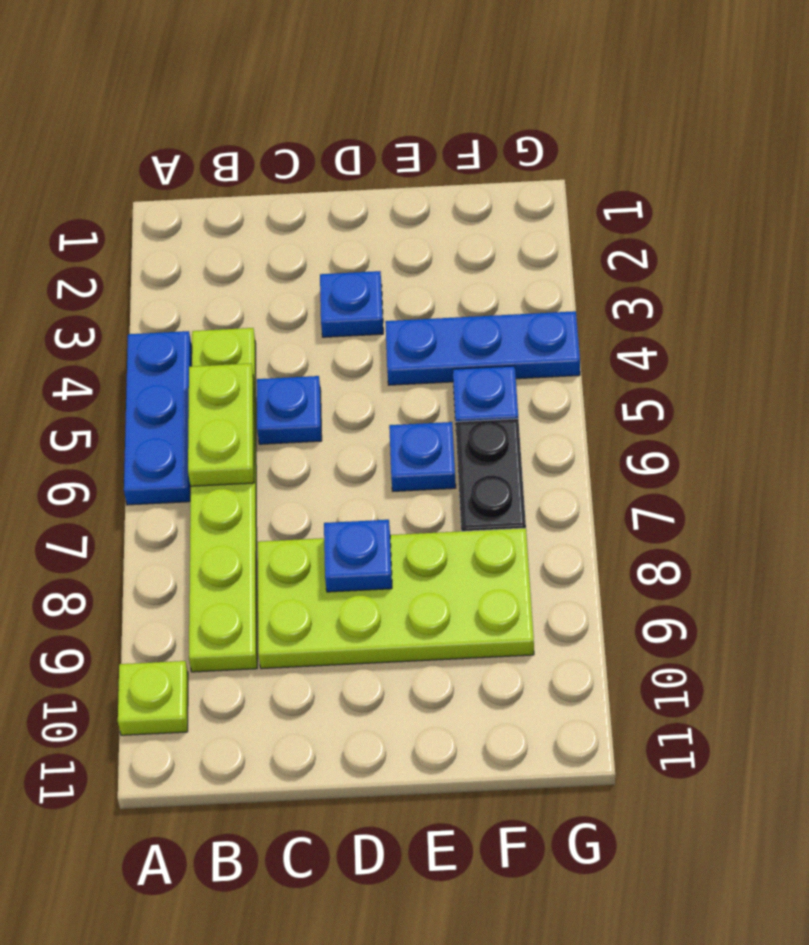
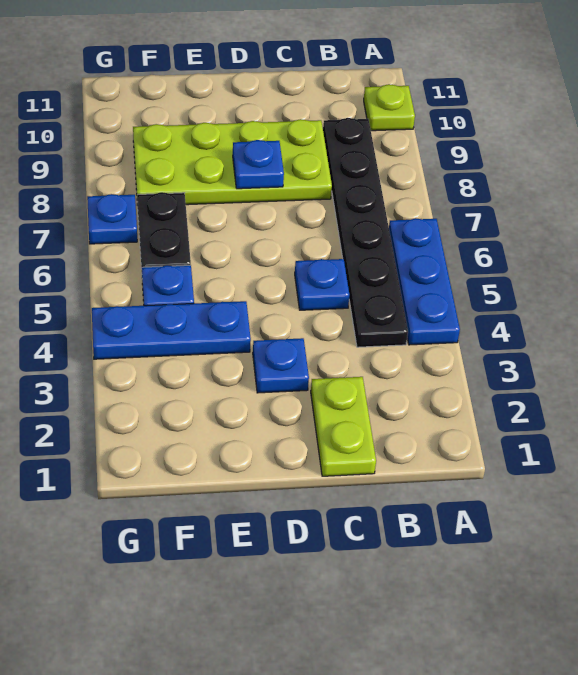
lime 1x6 plate [189,328,257,672] -> black 1x6 plate [323,118,408,347]
lime 1x2 plate [188,363,254,486] -> lime 1x2 plate moved to [311,377,376,476]
blue 1x1 plate [389,422,456,491] -> blue 1x1 plate moved to [87,194,137,244]

